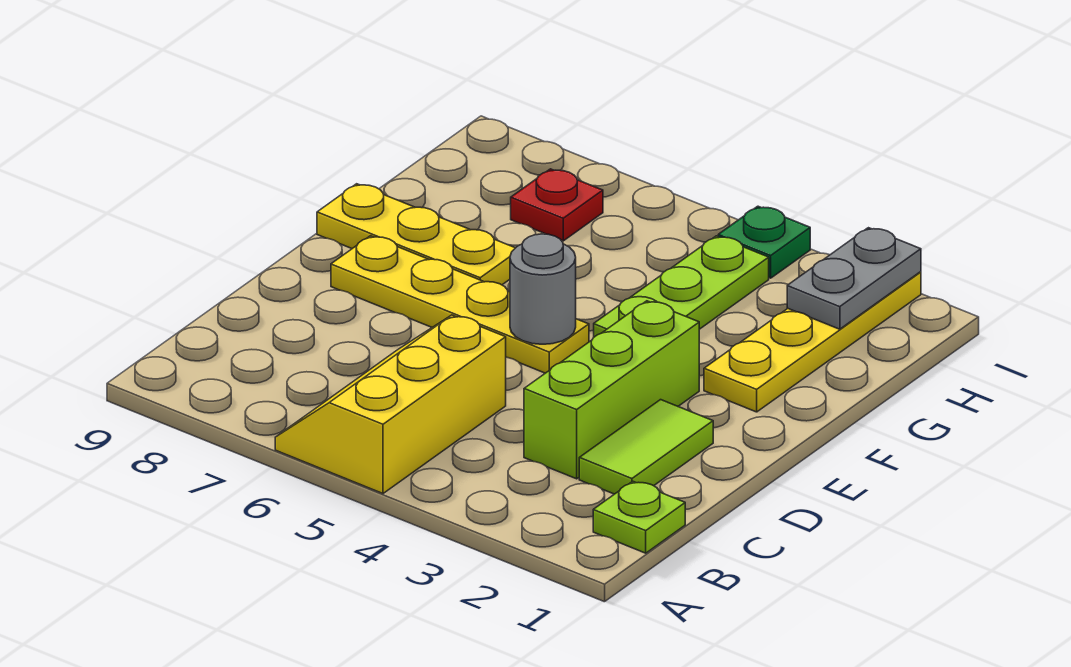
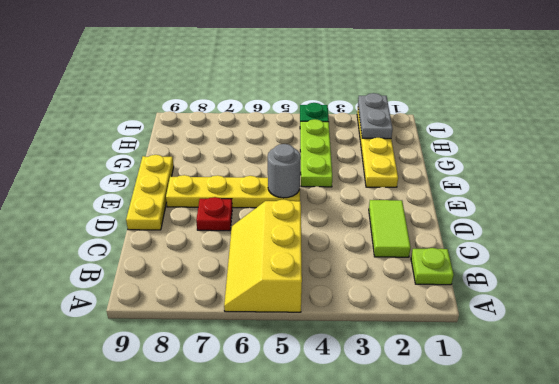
lime 1x3 brick [524,301,699,479] -> none
yellow 1x3 plate [317,184,515,285] -> yellow 1x3 plate turned to [126,155,174,230]
red 1x1 plate [511,169,603,241] -> red 1x1 plate moved to [196,197,232,231]

